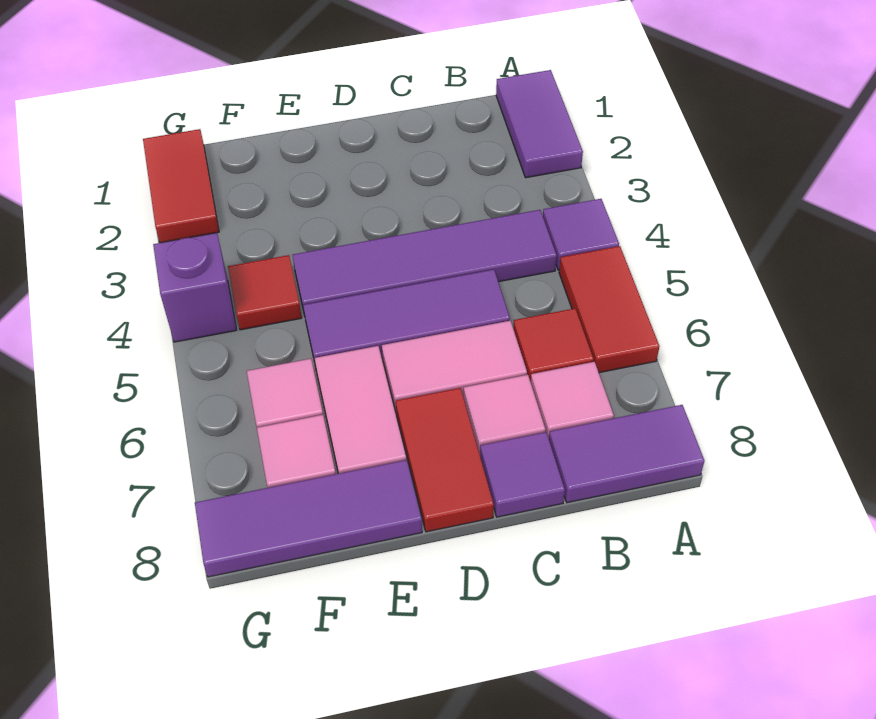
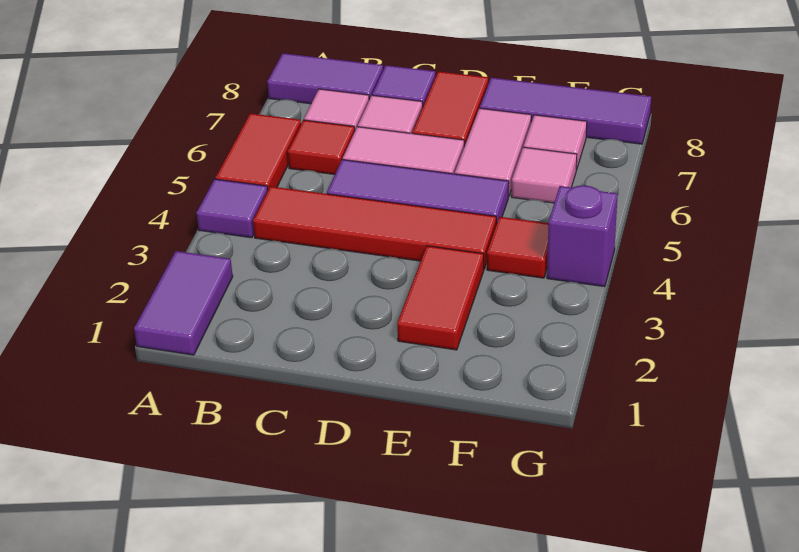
purple 1x4 tile [293,210,557,311] -> red 1x4 tile [253,186,496,269]
red 1x2 tile [143,129,219,243] -> red 1x2 tile moved to [397,246,484,350]

